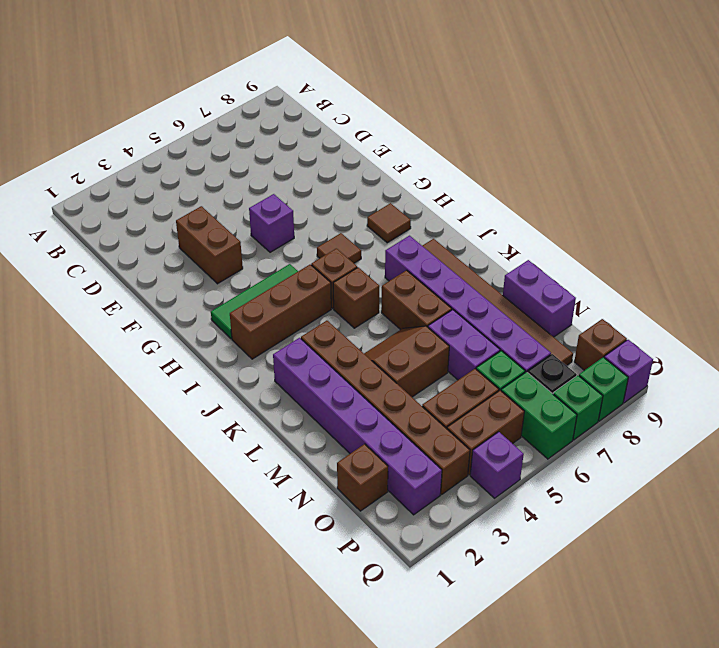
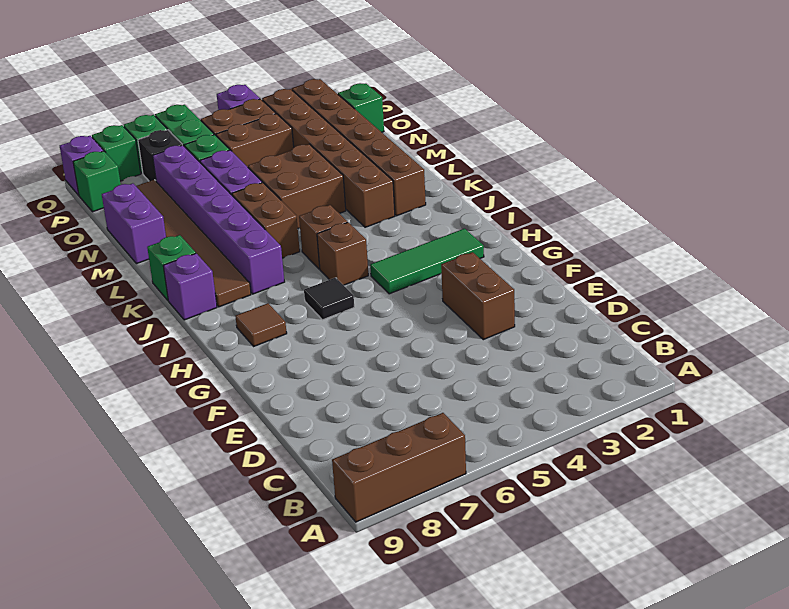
purple 1x1 brick [249,194,294,252] -> purple 1x1 brick moved to [163,253,217,320]
brown 1x1 tile [317,233,361,263] -> black 1x1 tile [304,278,354,320]
brown 1x3 brick [230,265,331,359] -> brown 1x3 brick moved to [332,413,466,522]
purple 1x6 brick [273,338,442,515] -> brown 1x6 brick [292,79,426,216]
none -> green 1x1 brick [147,235,196,300]
brown 2x2 slope [364,326,449,397] -> brown 2x2 brick [248,144,346,229]
brown 1x1 brick [337,444,388,511] -> green 1x1 brick [338,83,384,132]
brown 1x1 brick [574,319,627,370] -> green 1x1 brick [73,151,121,212]

